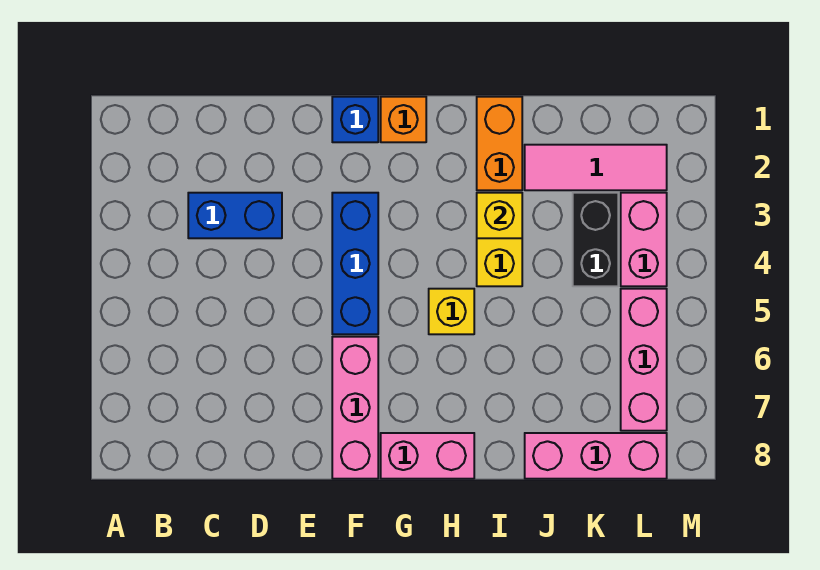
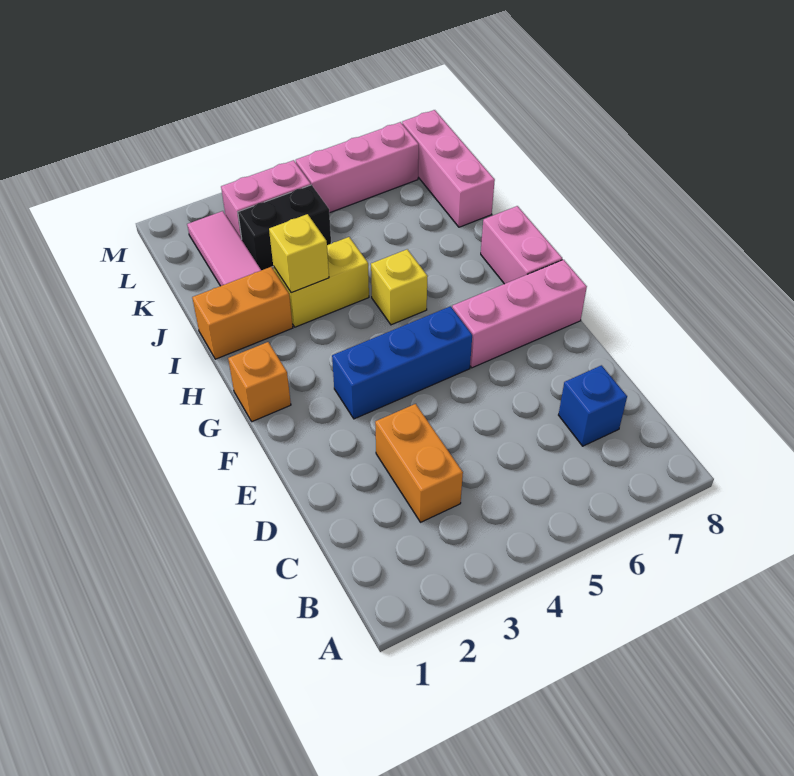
blue 1x2 brick [188,193,282,238] -> orange 1x2 brick [375,404,463,522]
blue 1x1 brick [332,97,378,142] -> blue 1x1 brick moved to [559,365,627,446]

